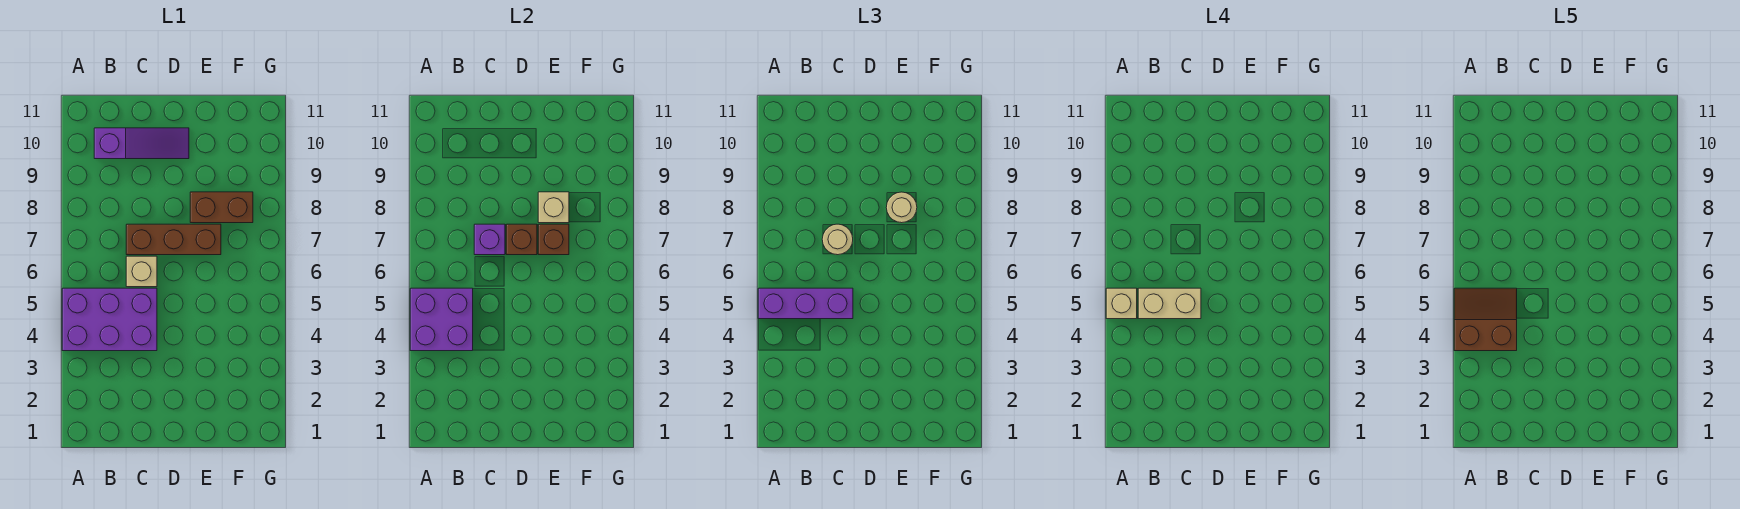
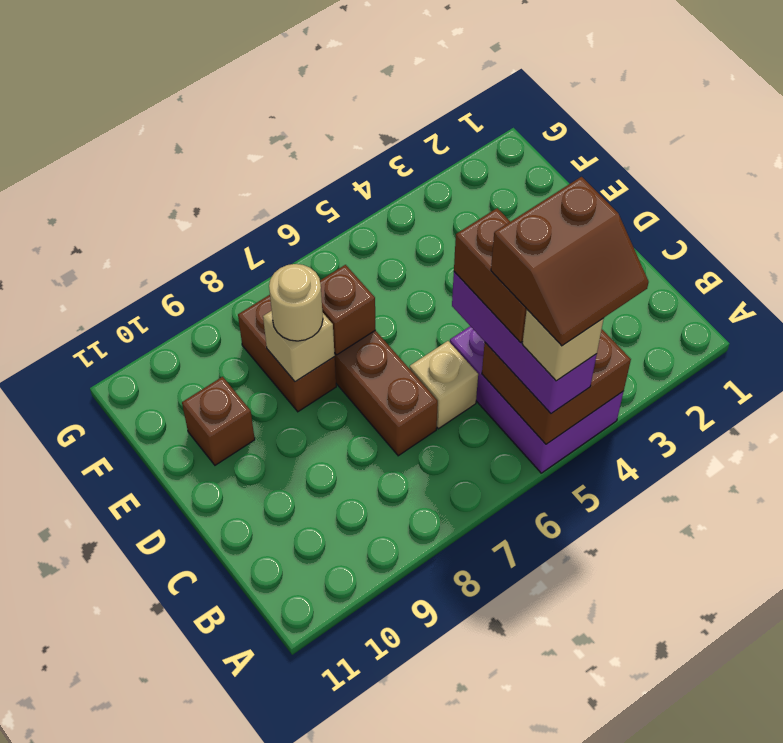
purple 2x2 brick [410,288,473,351] -> brown 2x2 brick [482,330,631,444]
brown 2x2 slope [1454,288,1517,351] -> brown 2x2 slope turned to [491,177,649,346]
tan 1x2 brick [1138,288,1201,319] -> brown 1x2 brick [454,208,527,343]
purple 1x3 slope [94,128,189,159] -> none
purple 1x1 brick [474,224,505,255] -> none
tan 1x1 round brick [822,224,853,255] -> none
brown 1x1 brick [506,224,537,255] -> brown 1x1 brick moved to [182,377,255,465]

